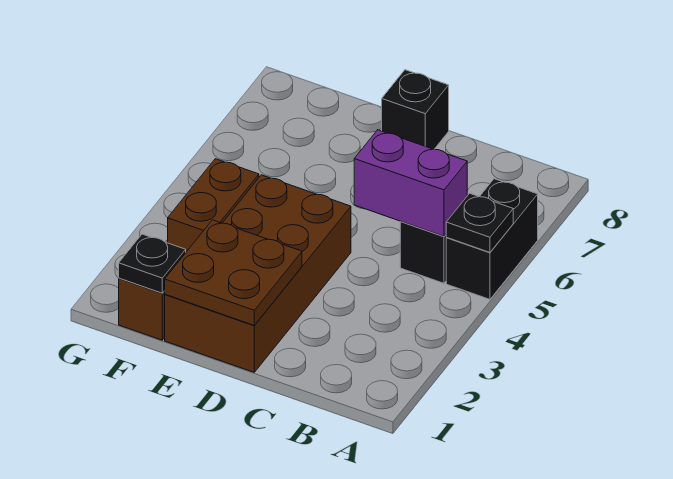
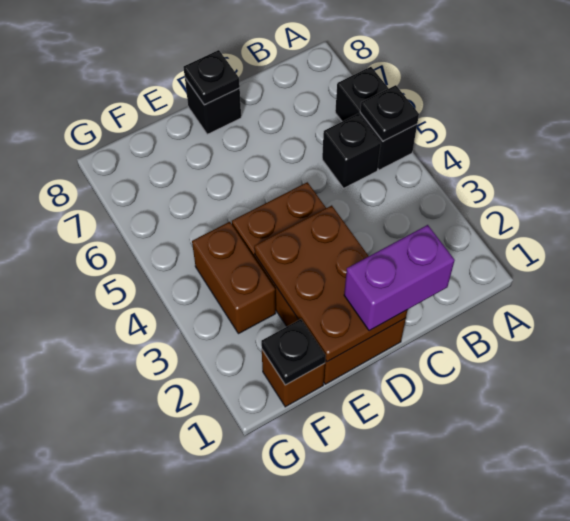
purple 1x2 brick [354,130,467,236] -> purple 1x2 brick moved to [344,225,455,331]
brown 2x2 plate [165,220,302,325] -> brown 2x3 plate [254,205,407,362]
none -> black 1x1 plate [183,50,240,105]

